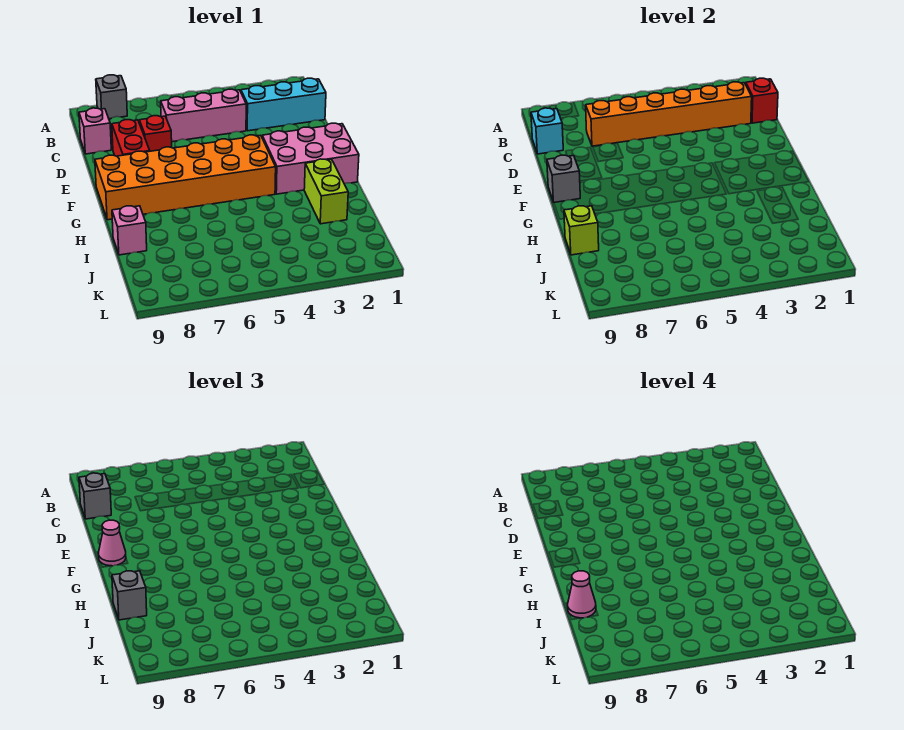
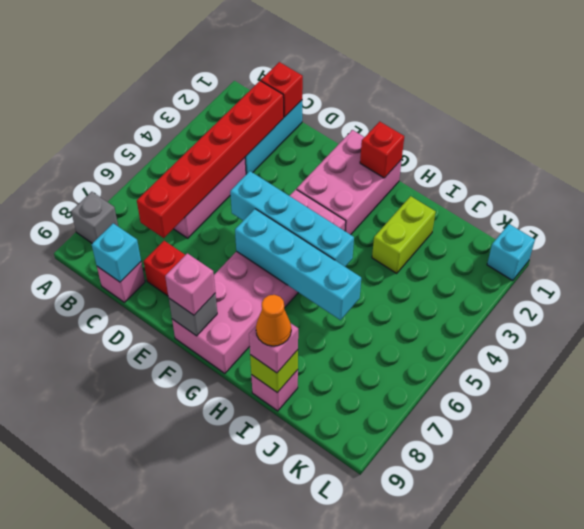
orange 1x6 brick [586,82,752,146] -> red 1x6 brick [137,81,284,238]
grey 1x1 brick [79,473,111,519] -> none
red 1x1 brick [139,116,172,151] -> red 1x1 brick moved to [360,121,404,178]
none -> cyan 1x4 brick [230,171,354,267]
orange 2x6 brick [95,135,276,220] -> pink 2x6 brick [172,189,346,373]
none -> cyan 1x4 brick [235,209,361,320]
pink 1x1 cone [99,520,126,566] -> pink 1x1 brick [165,253,215,315]
lime 1x2 brick [304,159,348,224] -> lime 1x2 brick turned to [372,196,436,273]
grey 1x1 brick [112,571,147,620] -> pink 1x1 brick [249,324,298,373]
pink 1x1 cone [568,571,596,618] -> orange 1x1 cone [256,295,291,346]
none -> cyan 1x1 brick [487,224,535,281]

